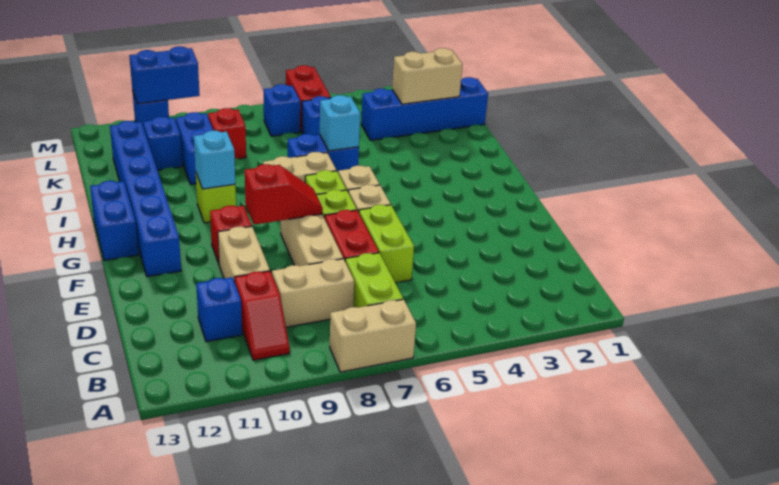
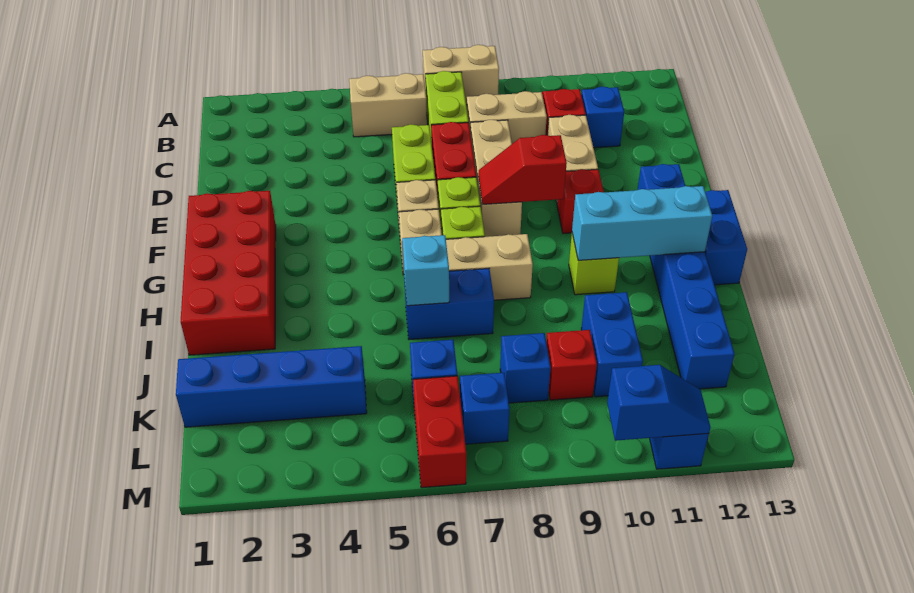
none -> red 2x4 brick [181,191,276,355]
cyan 1x1 brick [194,131,235,189] -> cyan 1x3 brick [572,186,712,260]
tan 1x2 brick [392,48,463,104] -> tan 1x2 brick moved to [349,73,427,137]
blue 1x1 brick [143,117,182,170] -> blue 1x1 brick moved to [500,333,551,403]
blue 1x2 brick [129,46,200,104] -> blue 1x2 slope [607,365,711,441]

